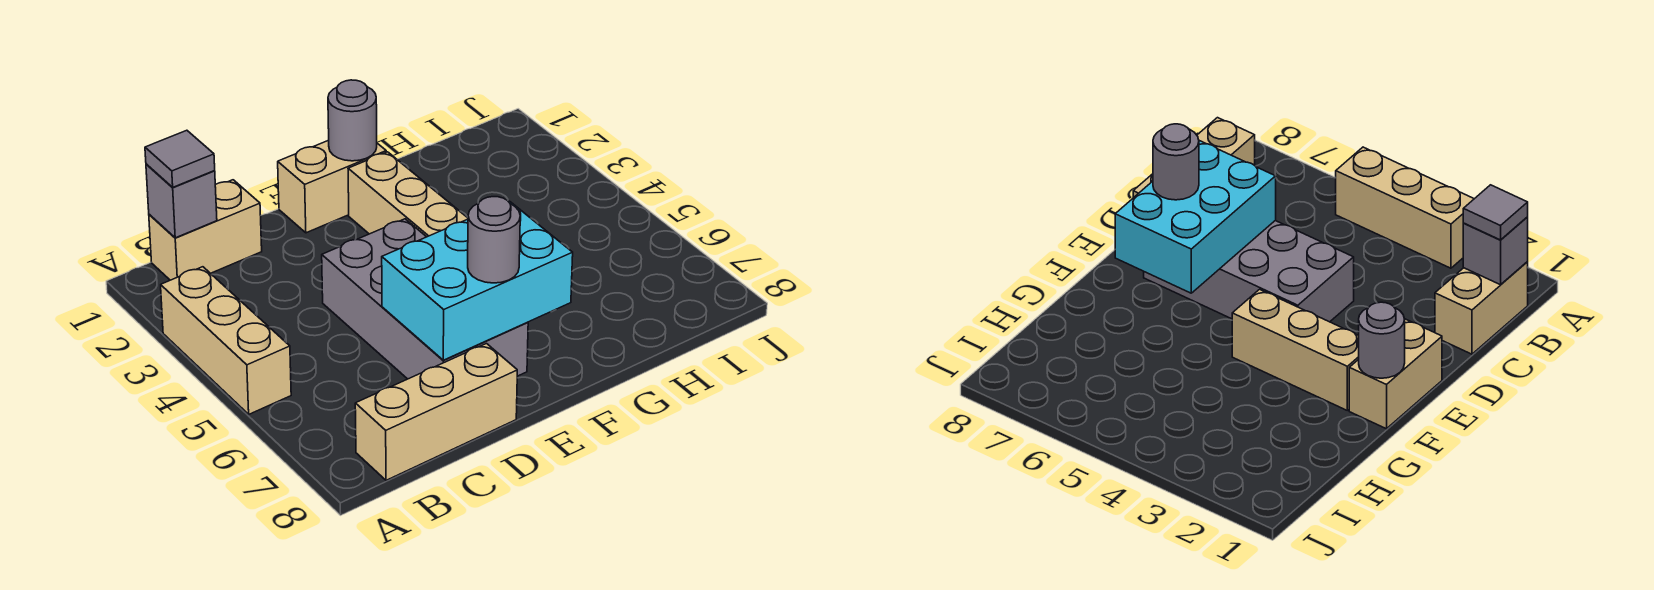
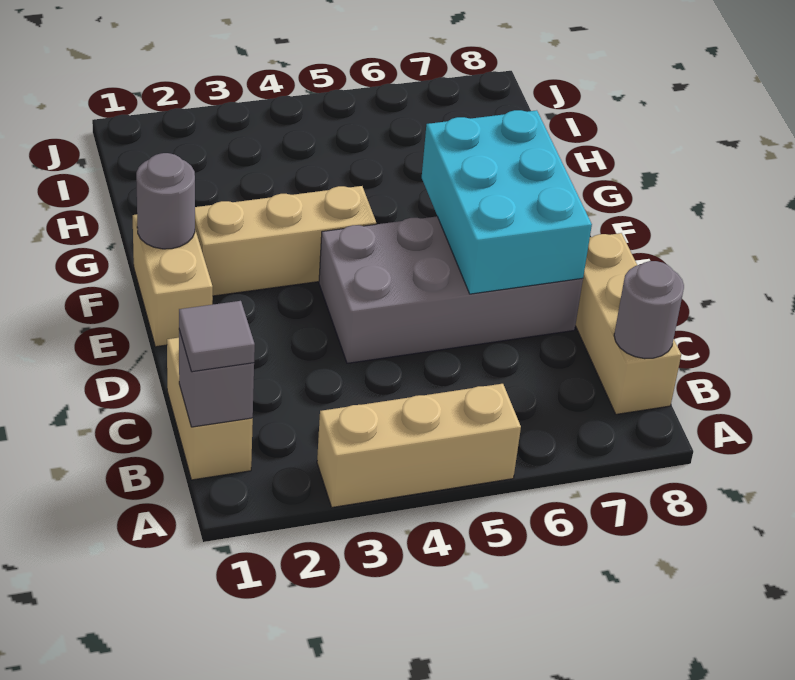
grey 1x1 round brick [468,197,520,283] -> grey 1x1 round brick moved to [614,261,684,359]

